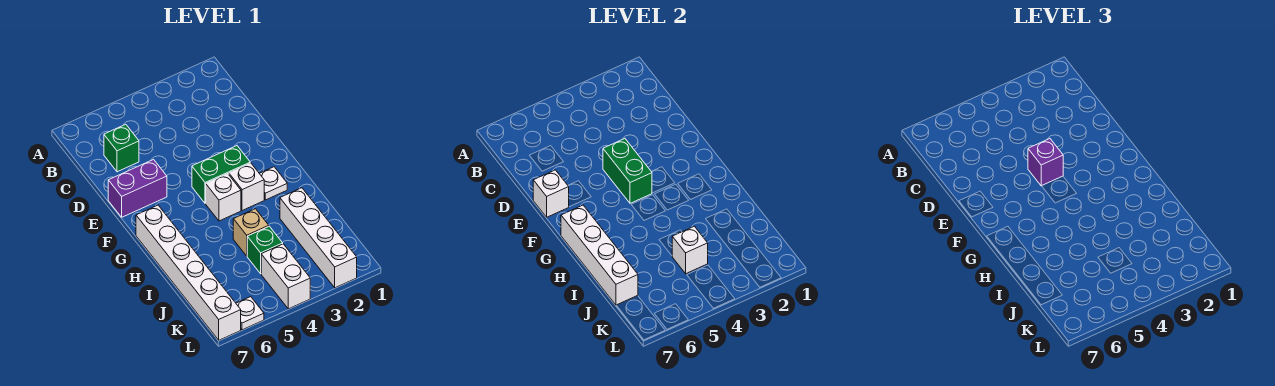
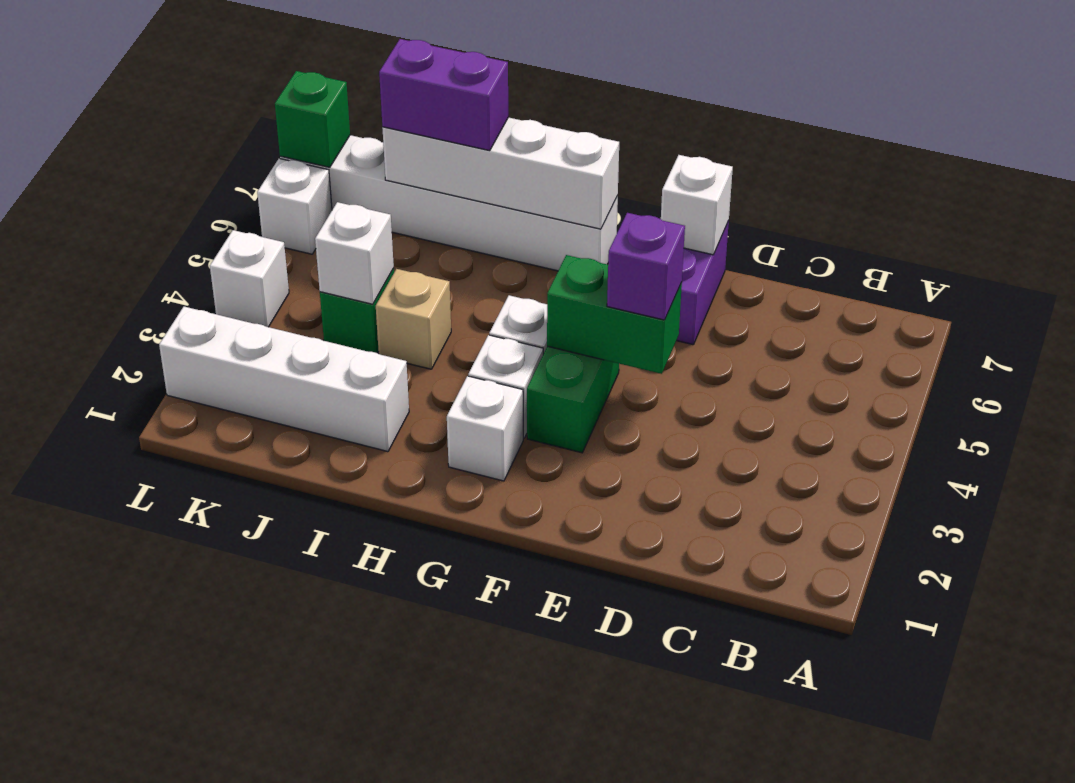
green 1x1 brick [104,124,139,172] -> green 1x1 brick moved to [275,71,350,167]
white 1x1 plate [259,167,287,200] -> white 1x1 brick [447,376,523,481]
none -> purple 1x2 brick [379,39,508,151]
white 1x2 brick [261,244,310,309] -> white 1x1 brick [210,230,289,327]
white 1x1 plate [236,297,264,330] -> white 1x1 brick [257,158,332,254]

